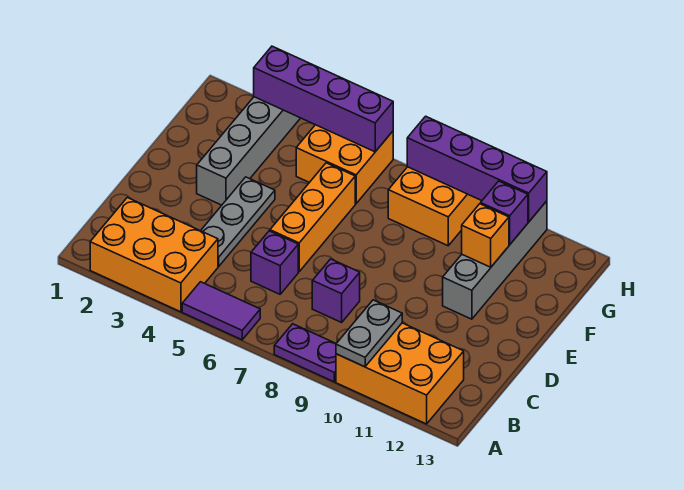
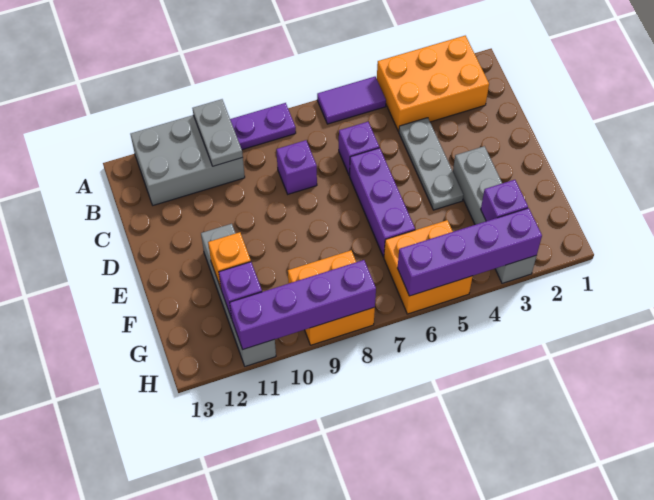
orange 2x3 brick [336,323,464,424] -> grey 2x3 brick [130,115,245,205]
orange 1x3 brick [270,163,355,272] -> purple 1x3 brick [350,148,415,257]
none -> purple 1x1 brick [481,180,528,221]

